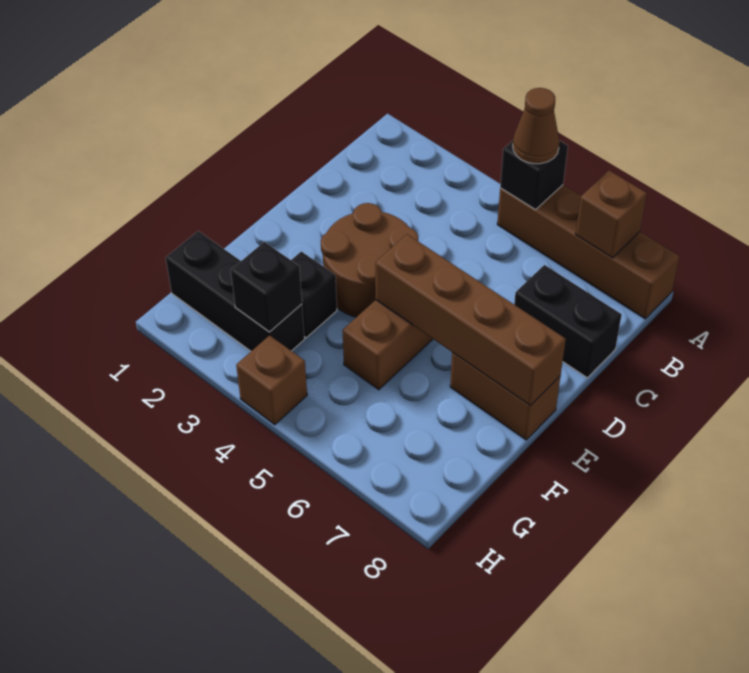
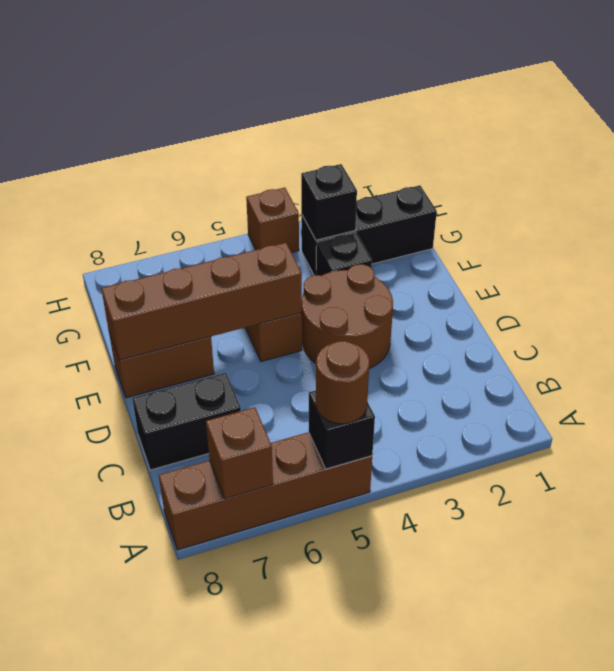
brown 1x1 cone [513,88,560,164] -> brown 1x1 round brick [316,341,370,424]

